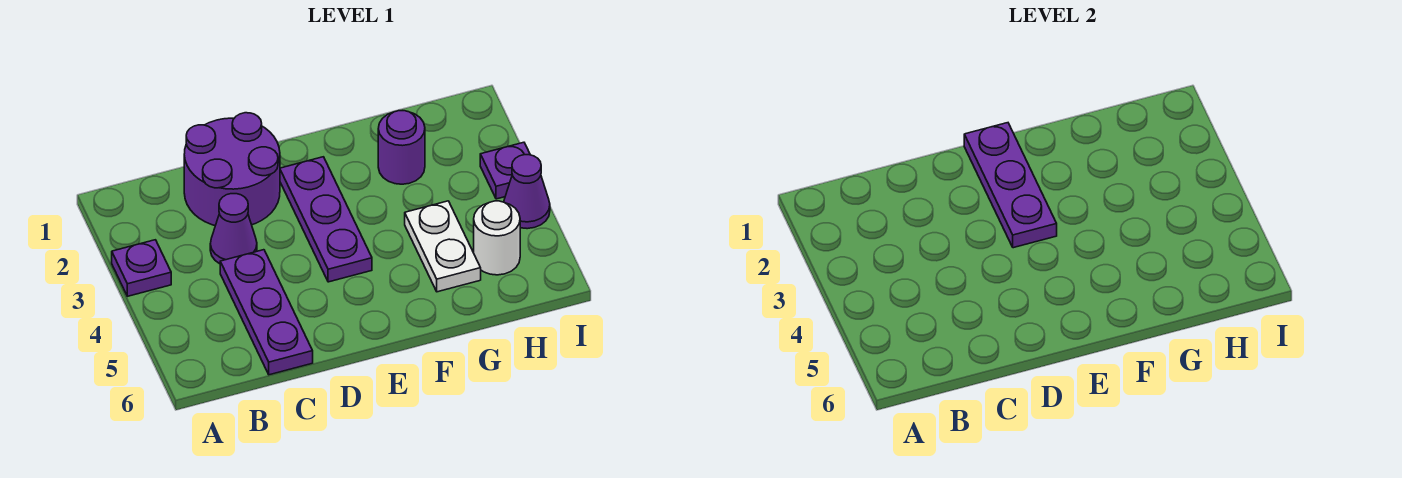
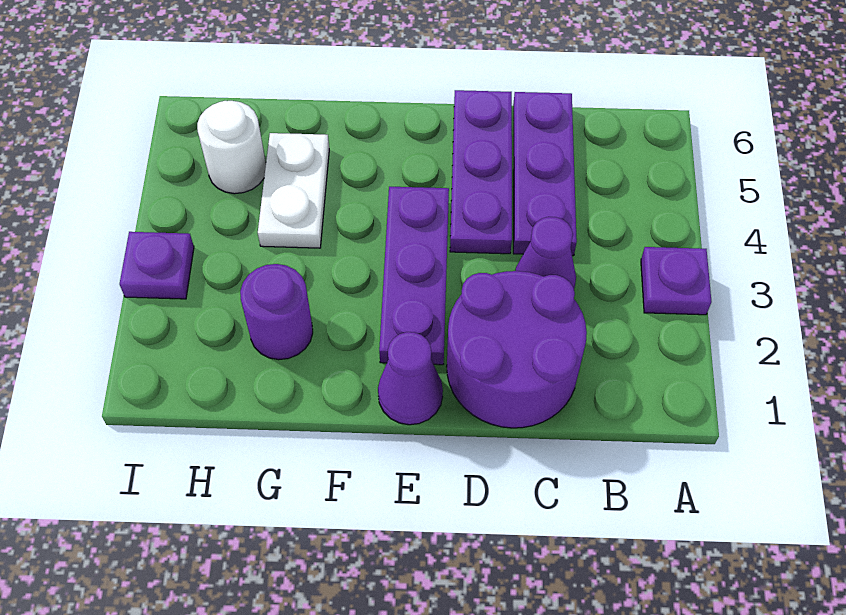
purple 1x3 plate [964,123,1057,248] -> purple 1x3 plate moved to [450,90,512,254]
purple 1x1 cone [504,155,550,229] -> purple 1x1 cone moved to [378,332,443,425]

